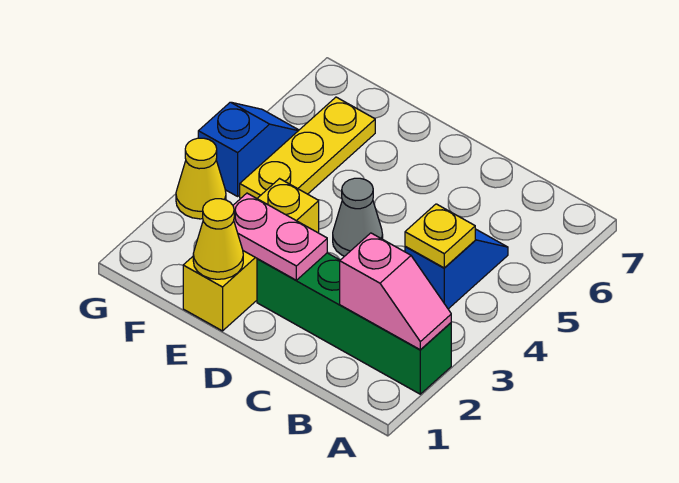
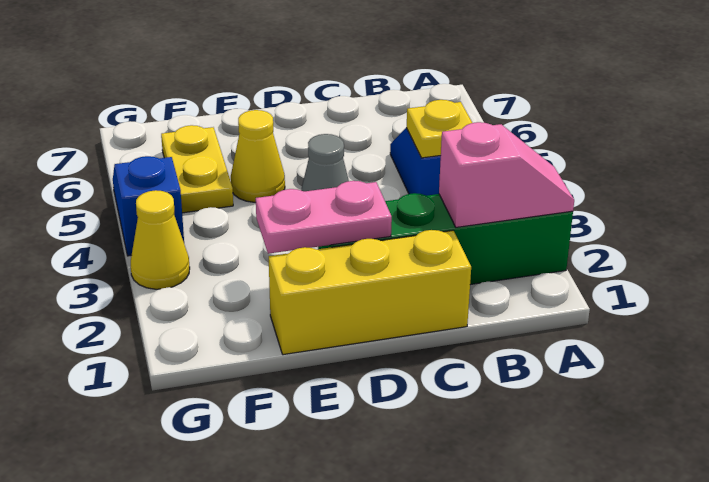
yellow 1x3 brick [183,179,319,331] -> yellow 1x3 brick turned to [269,230,471,355]
yellow 1x1 cone [193,199,243,279] -> yellow 1x1 cone moved to [231,110,285,202]
yellow 1x3 plate [240,97,375,198] -> yellow 1x2 plate [161,125,233,213]

